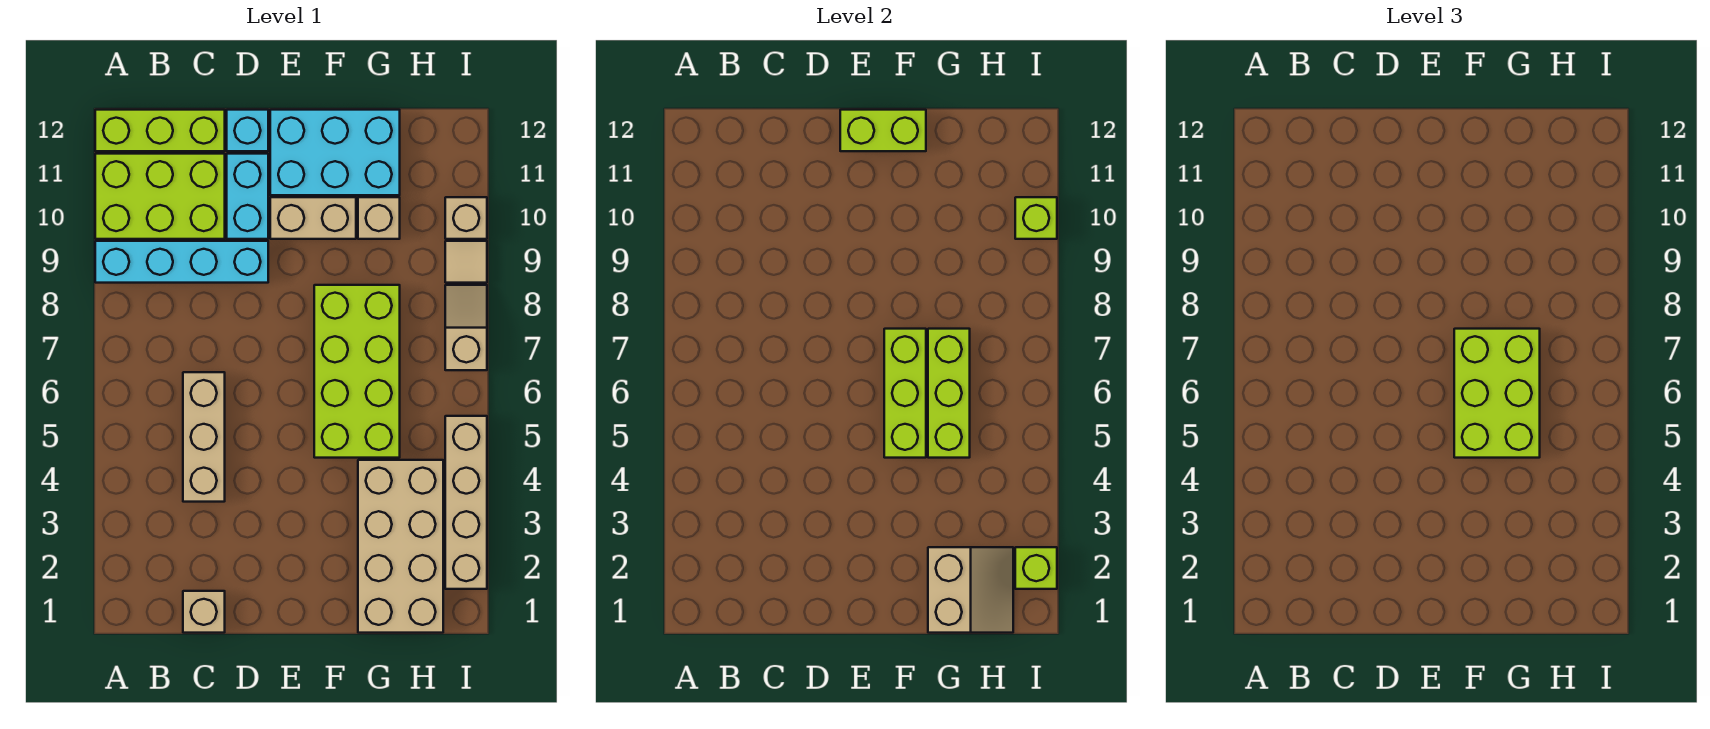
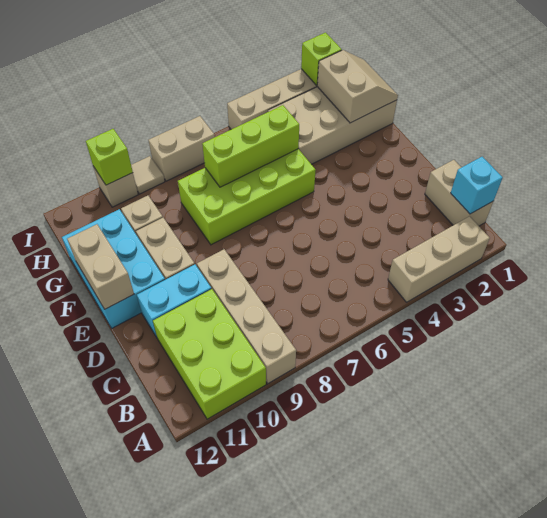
cyan 1x4 brick [95,241,268,283] -> tan 1x4 brick [197,249,296,384]
lime 1x3 brick [95,110,225,151] -> none
tan 1x1 brick [183,591,225,633] -> tan 1x2 brick [425,160,493,226]
tan 1x3 brick [183,372,225,502] -> tan 1x3 brick moved to [388,216,490,302]
cyan 1x1 brick [227,110,268,151] -> cyan 1x1 brick moved to [451,157,503,214]
lime 1x2 brick [840,110,926,151] -> tan 1x2 brick [67,224,134,309]
lime 1x3 brick [884,329,926,458] -> none
lime 2x3 brick [1454,329,1540,458] -> none
tan 2x2 slope [928,547,1013,633] -> tan 2x2 slope turned to [317,50,398,123]
tan 1x2 slope [445,285,487,370] -> tan 1x2 brick [149,116,215,181]

